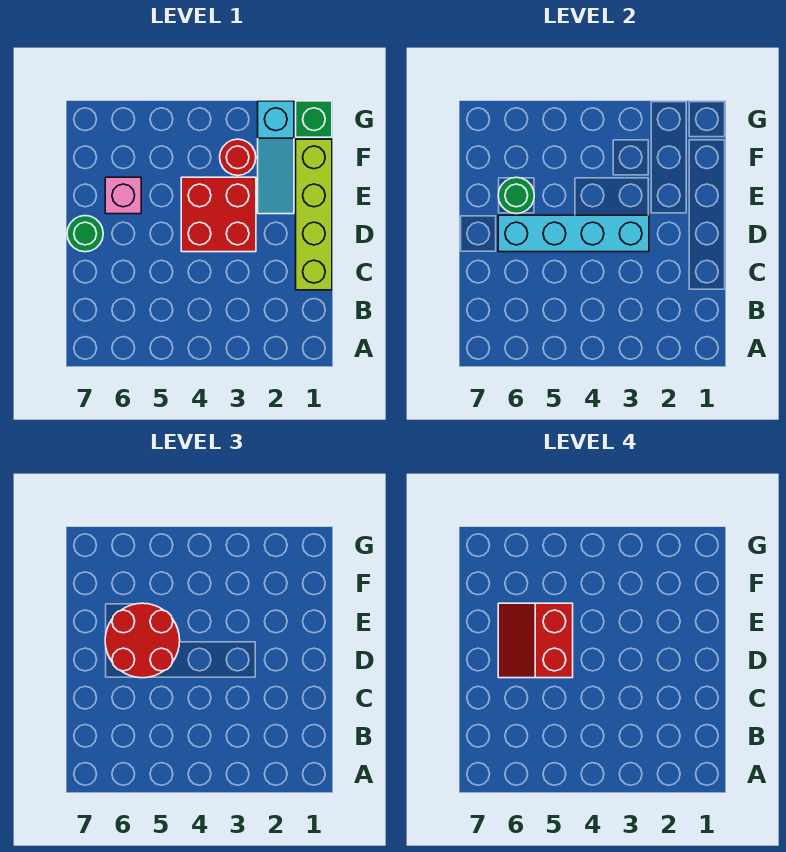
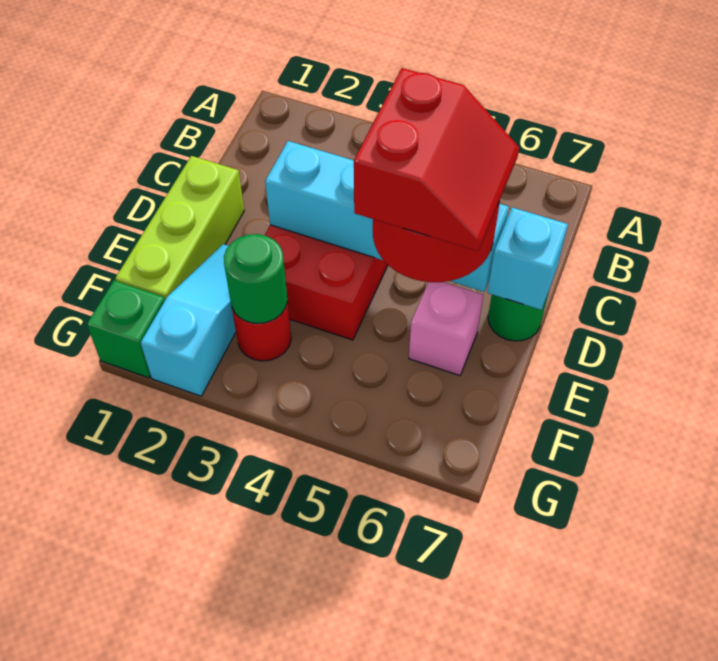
lime 1x4 brick [296,139,332,290] -> lime 1x3 brick [115,156,244,300]
none -> cyan 1x1 brick [487,207,568,310]
green 1x1 round brick [498,177,534,214] -> green 1x1 round brick moved to [224,234,288,324]

